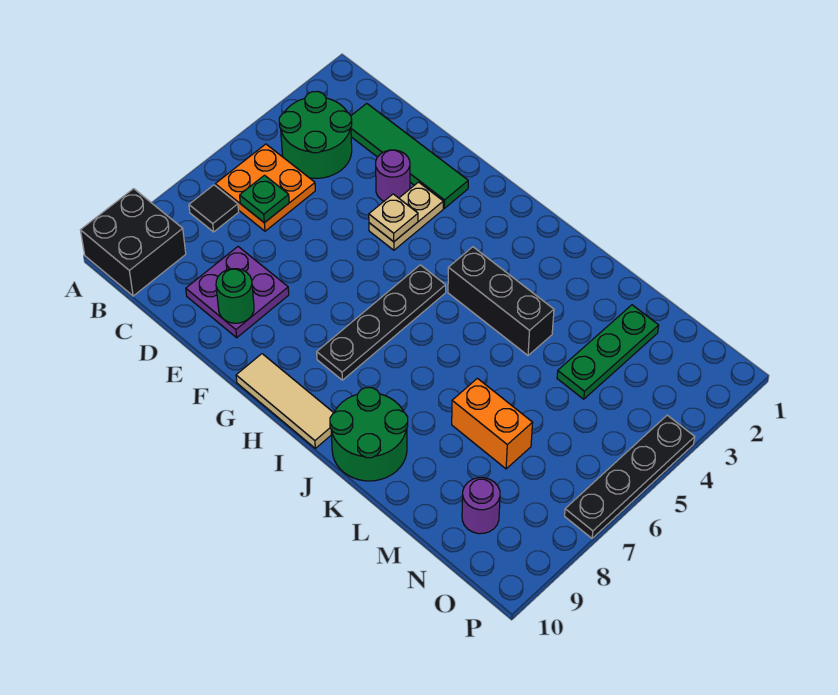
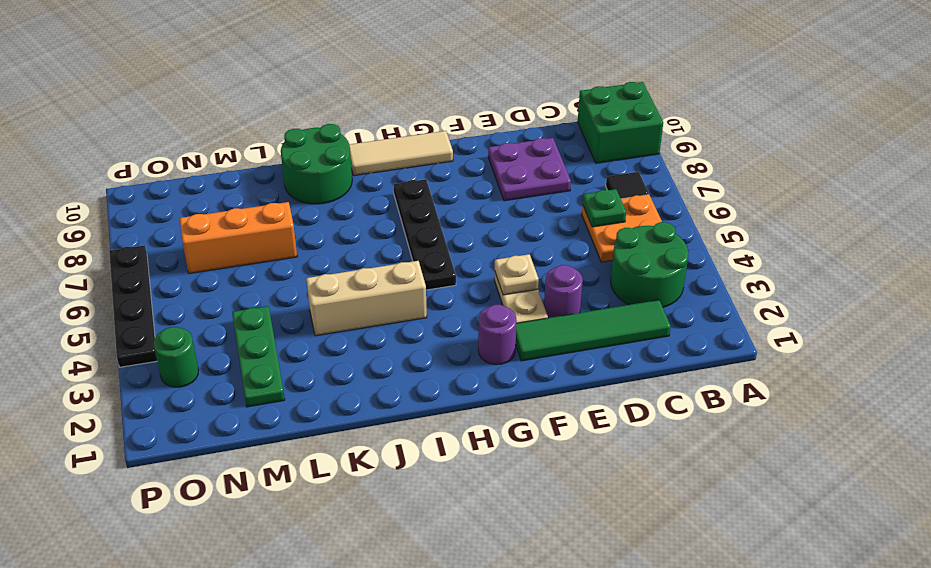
black 2x2 brick [80,189,186,296] -> green 2x2 brick [578,82,663,163]
green 1x1 round brick [216,269,254,323] -> green 1x1 round brick moved to [153,327,199,387]
black 1x3 brick [448,247,554,355] -> tan 1x3 brick [306,261,427,336]
orange 1x2 brick [452,378,533,469] -> orange 1x3 brick [180,202,297,274]
purple 1x1 round brick [462,478,500,534] -> purple 1x1 round brick moved to [478,305,517,365]

